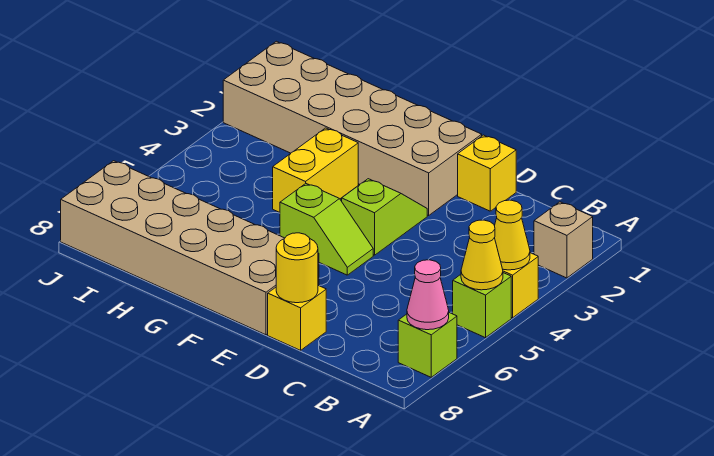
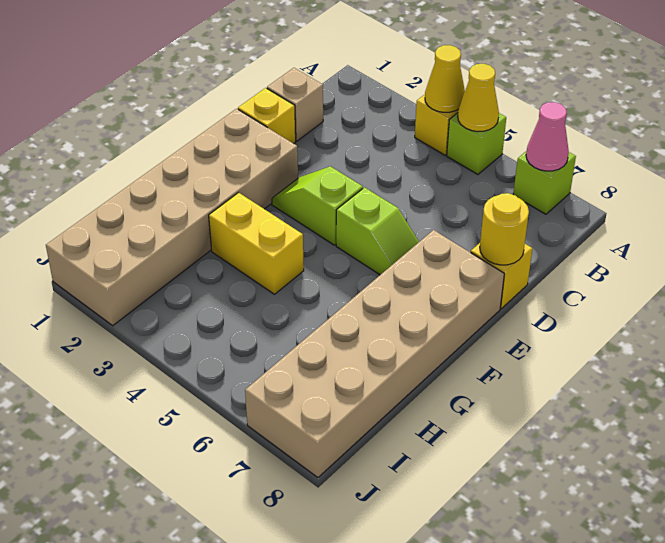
tan 1x1 brick [534,202,593,278] -> tan 1x1 brick moved to [267,68,323,141]
lime 1x2 slope [280,184,373,275] -> lime 1x2 slope turned to [336,188,419,275]

